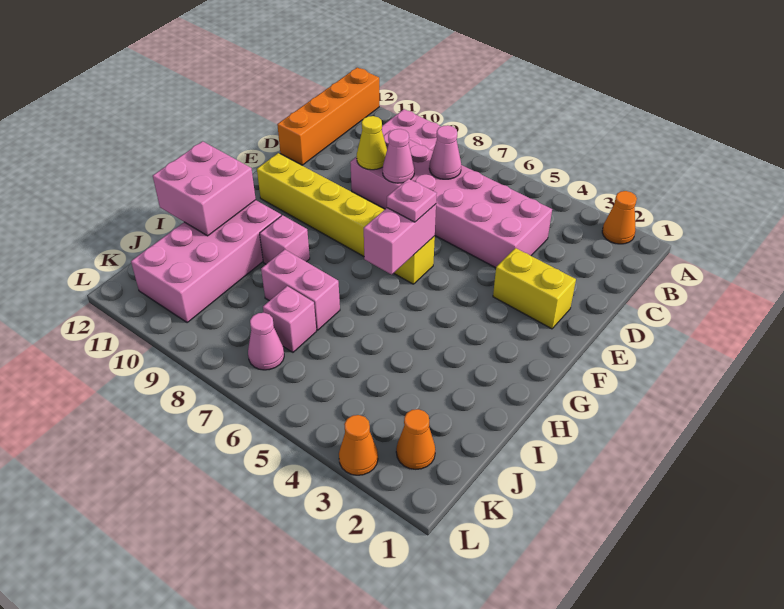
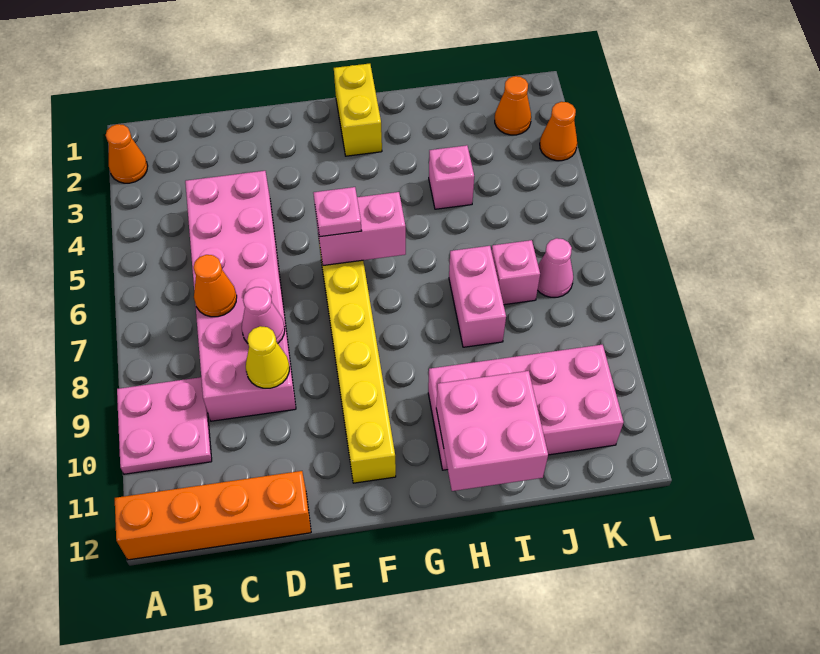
pink 1x1 cone [429,125,461,179] -> orange 1x1 cone [194,255,237,317]
yellow 1x2 brick [493,248,576,329] -> yellow 1x2 brick moved to [334,64,382,156]
pink 1x1 brick [260,215,310,264] -> pink 1x1 brick moved to [429,145,474,209]

